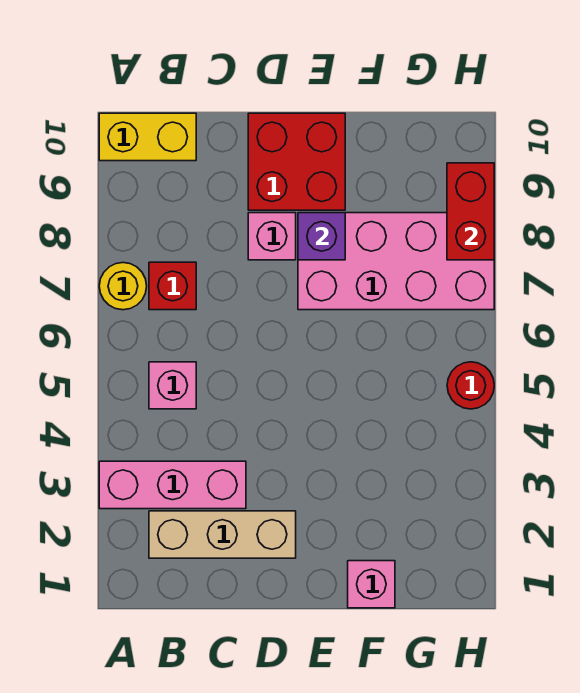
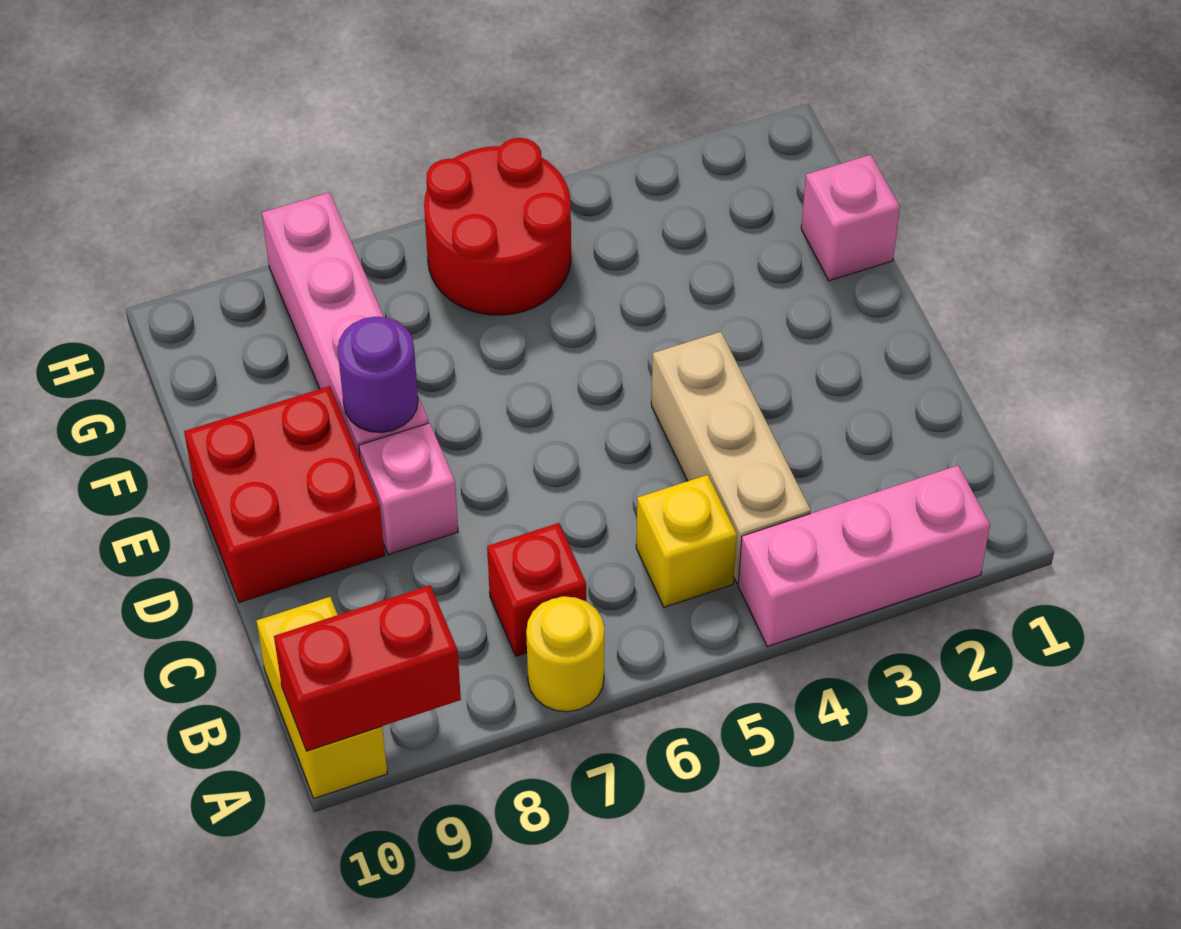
pink 1x3 brick [99,461,246,509] -> pink 1x3 brick turned to [738,466,990,646]
tan 1x3 brick [149,511,296,558] -> tan 1x3 brick moved to [651,332,811,583]
pink 1x1 brick [149,362,196,409] -> yellow 1x1 brick [636,475,737,607]
pink 2x4 brick [298,213,494,310] -> pink 1x4 brick [262,192,429,457]
purple 1x1 brick [298,213,345,260] -> purple 1x1 round brick [338,317,418,433]
red 1x1 round brick [447,362,494,409] -> red 2x2 round brick [424,138,571,315]
red 1x2 brick [447,163,494,260] -> red 1x2 brick moved to [274,585,461,751]

